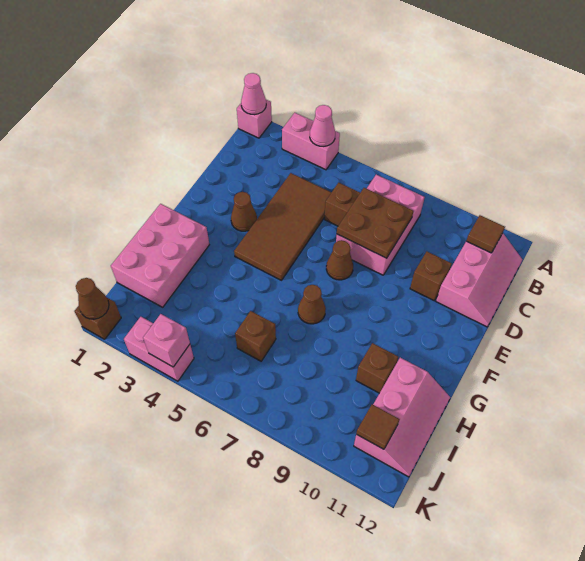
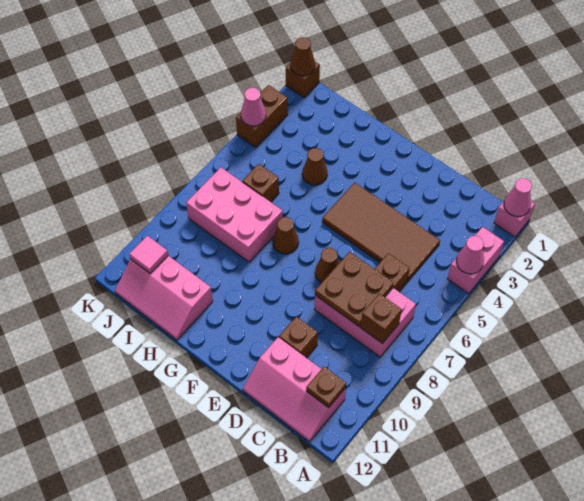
brown 1x1 tile [466,215,505,253] -> brown 1x1 plate [306,367,346,408]
brown 1x1 cone [231,192,257,231] -> brown 1x1 cone moved to [302,148,327,185]
pink 2x3 brick [111,204,209,307] -> pink 2x3 brick moved to [186,167,283,262]
brown 1x1 brick [356,343,398,393] -> brown 1x1 brick moved to [360,294,402,344]
brown 1x1 tile [356,404,400,449] -> pink 1x1 tile [129,236,168,273]
pink 1x2 brick [124,317,194,381] -> brown 1x2 brick [236,85,288,147]
pink 1x1 brick [143,314,190,367] -> pink 1x1 cone [241,88,266,126]

